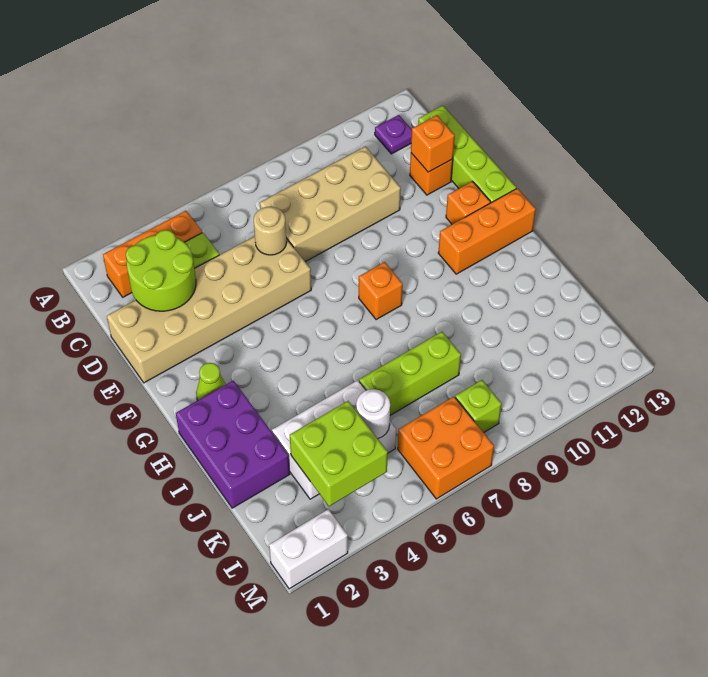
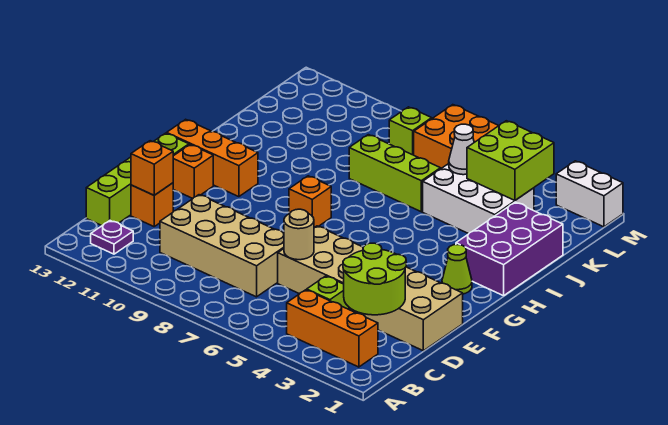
white 1x1 round brick [356,389,390,439] -> white 1x1 cone [449,124,474,175]

